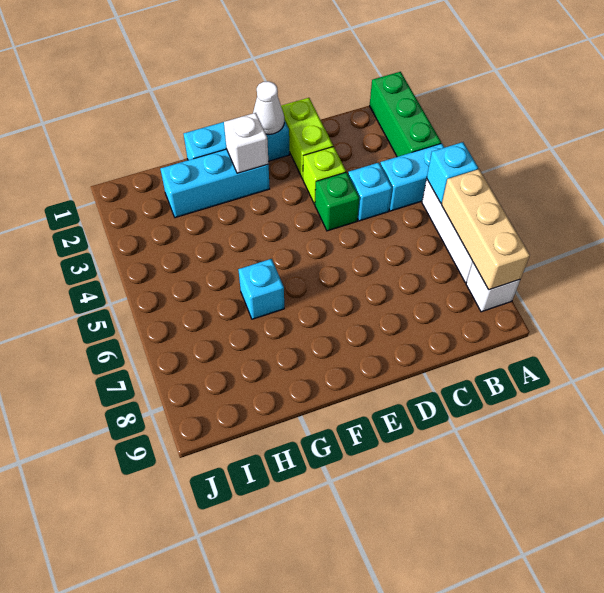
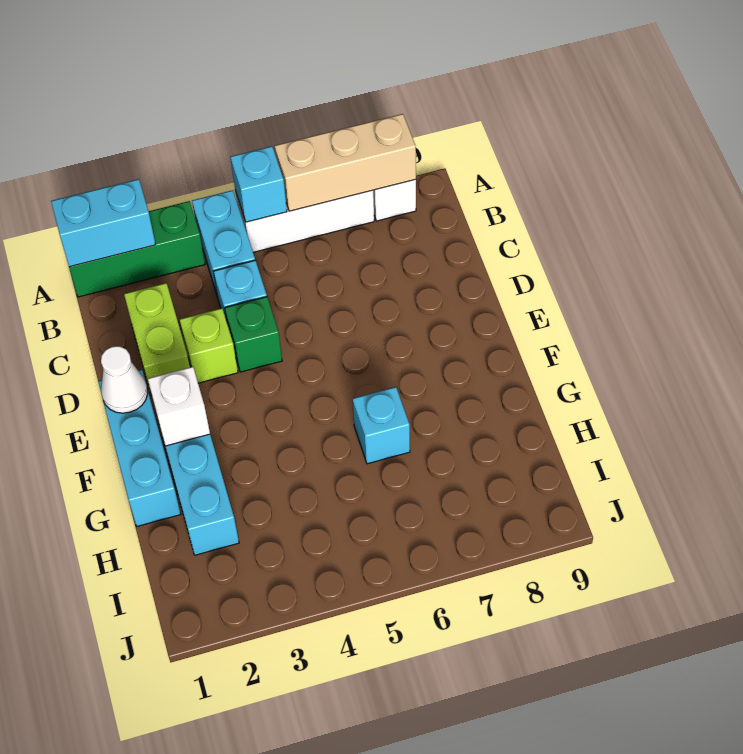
none -> cyan 1x2 brick [51,179,156,267]
lime 1x2 brick [281,98,333,179] -> lime 1x2 brick turned to [124,283,190,396]

